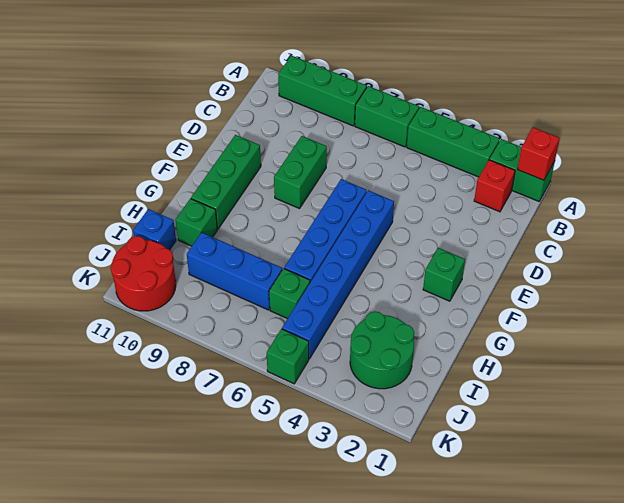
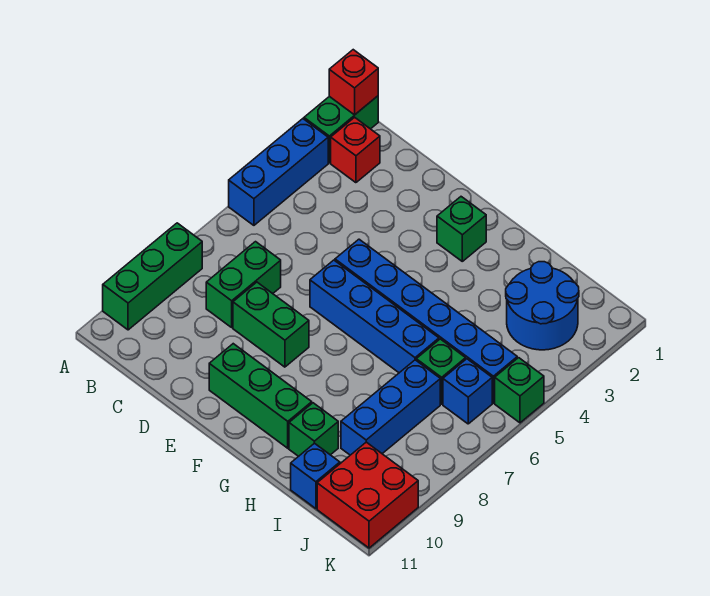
green 1x3 brick [407,107,500,177] -> blue 1x3 brick [229,119,328,225]
green 1x2 brick [355,86,419,147] -> green 1x2 brick moved to [206,242,281,327]
green 2x2 round brick [350,311,414,389] -> blue 2x2 round brick [506,262,579,350]
none -> blue 1x1 brick [443,359,492,424]
red 2x2 round brick [110,236,176,311] -> red 2x2 brick [317,442,418,548]

